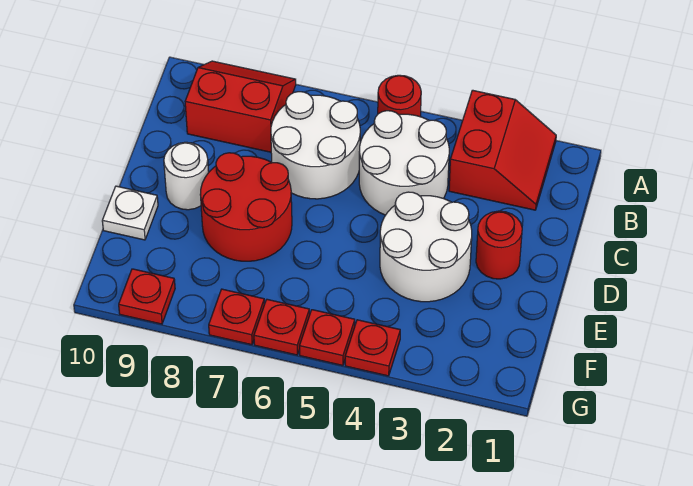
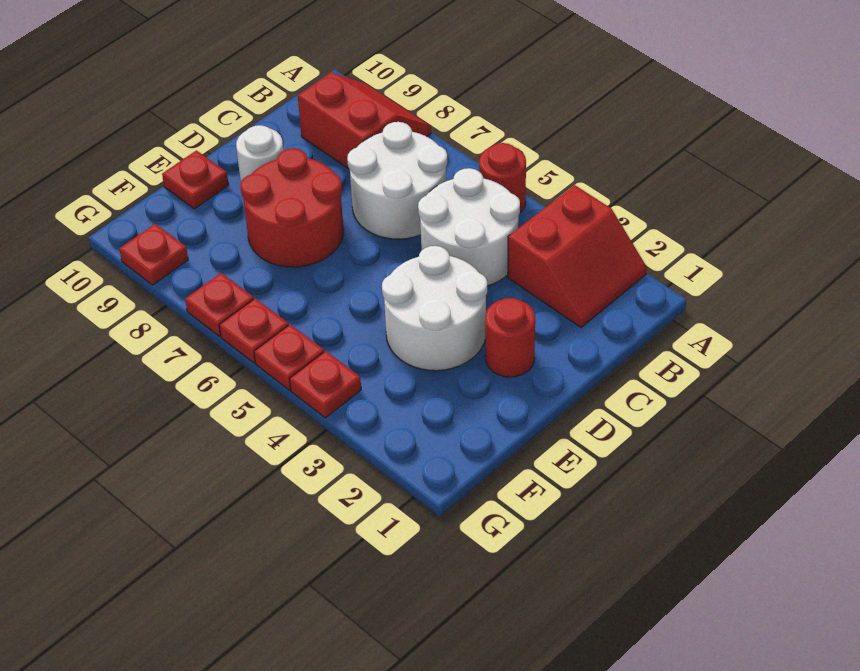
white 1x1 plate [102,186,158,240] -> red 1x1 plate [162,150,229,209]

